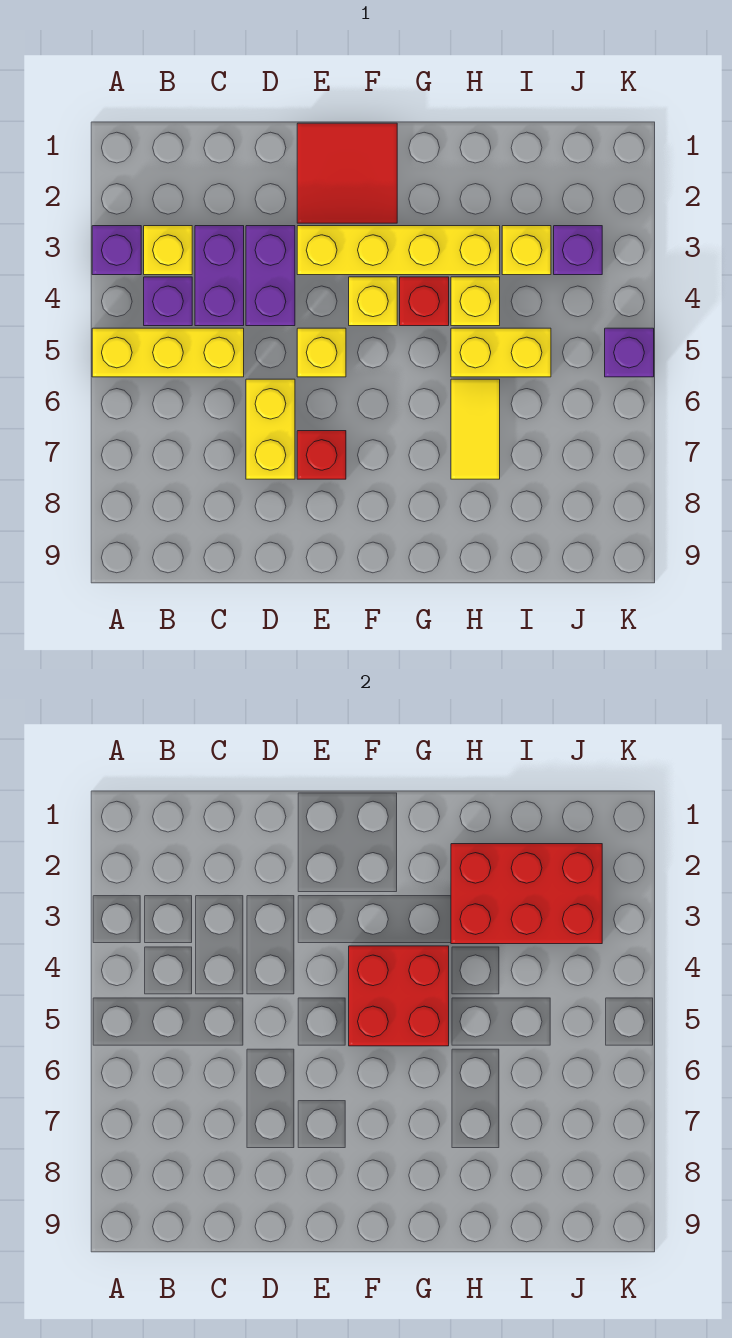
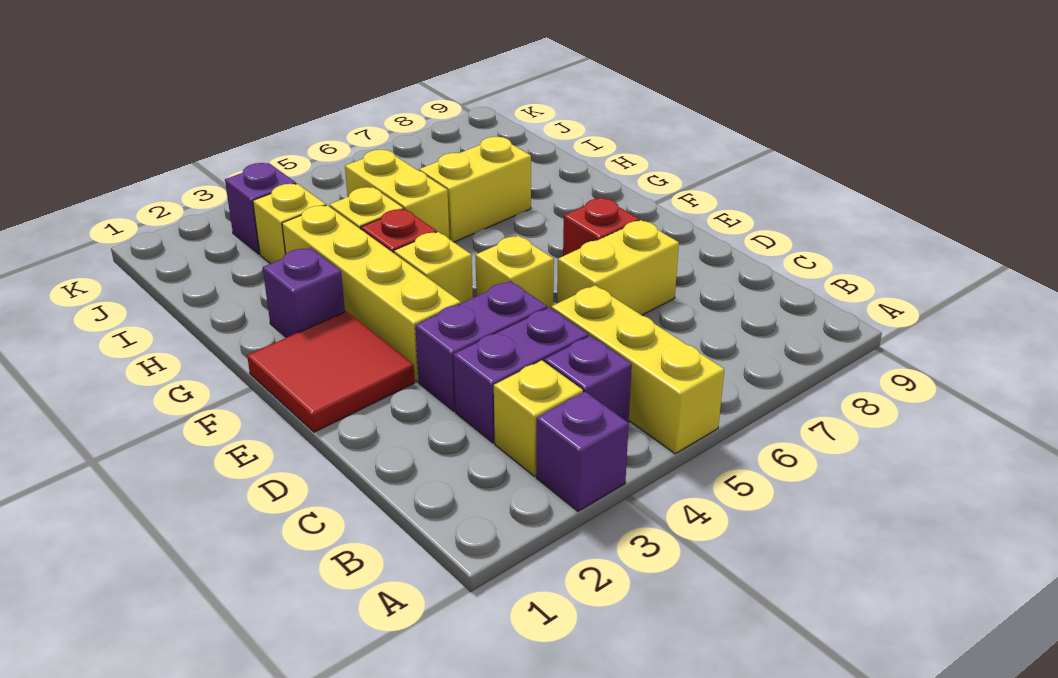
red 2x2 brick [349,946,449,1046] -> none
red 2x3 brick [451,844,602,944] -> none
yellow 1x2 tile [451,379,500,479] -> yellow 1x2 brick [419,137,531,242]
purple 1x1 brick [605,328,654,377] -> purple 1x1 brick moved to [263,248,345,338]

